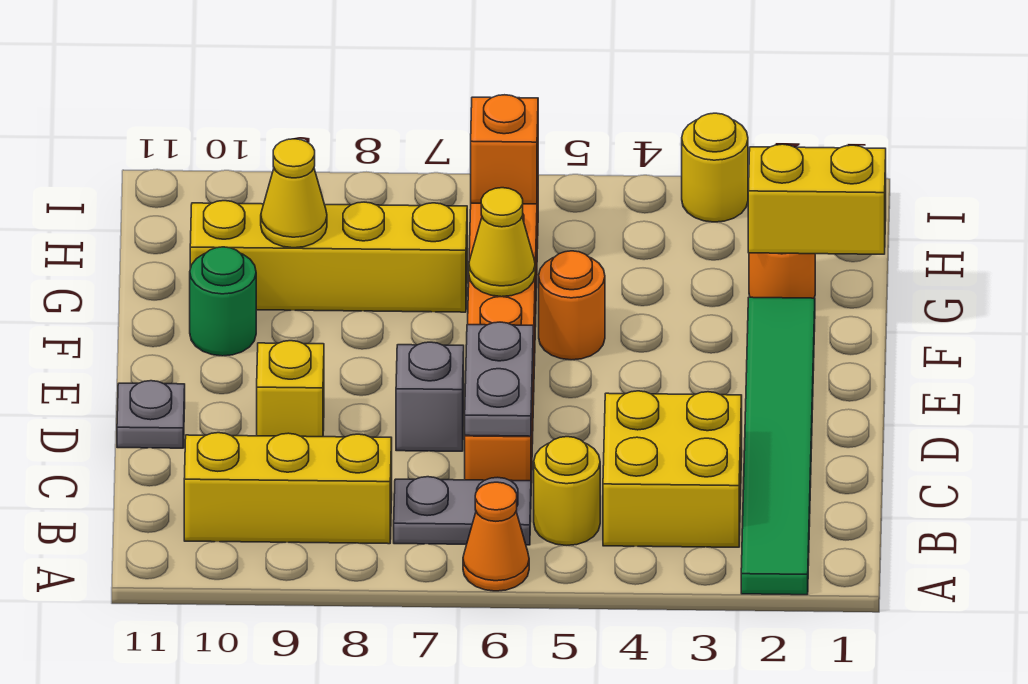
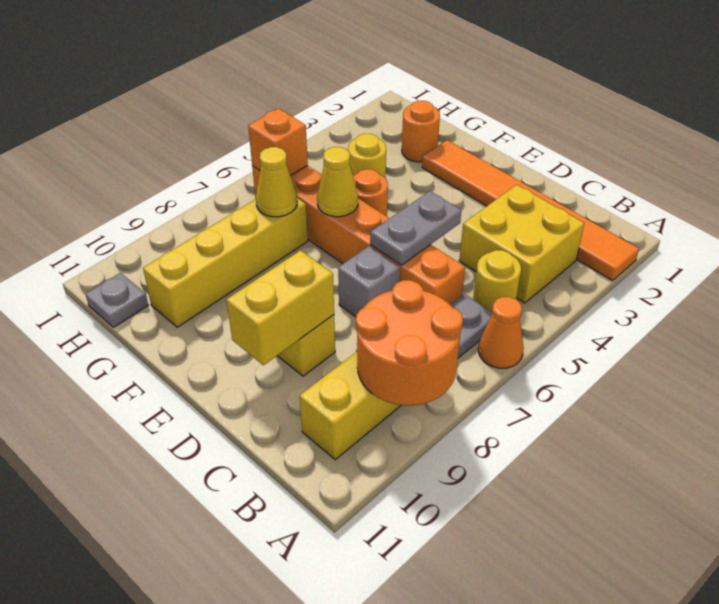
green 1x6 tile [741,297,815,595] -> orange 1x6 tile [422,140,639,281]
none -> orange 2x2 round brick [356,280,463,406]
grey 1x2 plate [465,322,533,436] -> grey 1x2 plate turned to [370,191,461,265]
grey 1x1 plate [117,381,185,448] -> grey 1x1 plate moved to [85,273,148,327]
green 1x1 round brick [190,247,256,356] -> none
yellow 1x2 brick [748,144,886,254] -> yellow 1x2 brick moved to [227,250,334,365]
yellow 1x1 cone [261,139,327,248] -> yellow 1x1 cone moved to [256,147,297,217]
yellow 1x1 round brick [682,113,748,222] -> yellow 1x1 round brick moved to [348,134,386,178]

